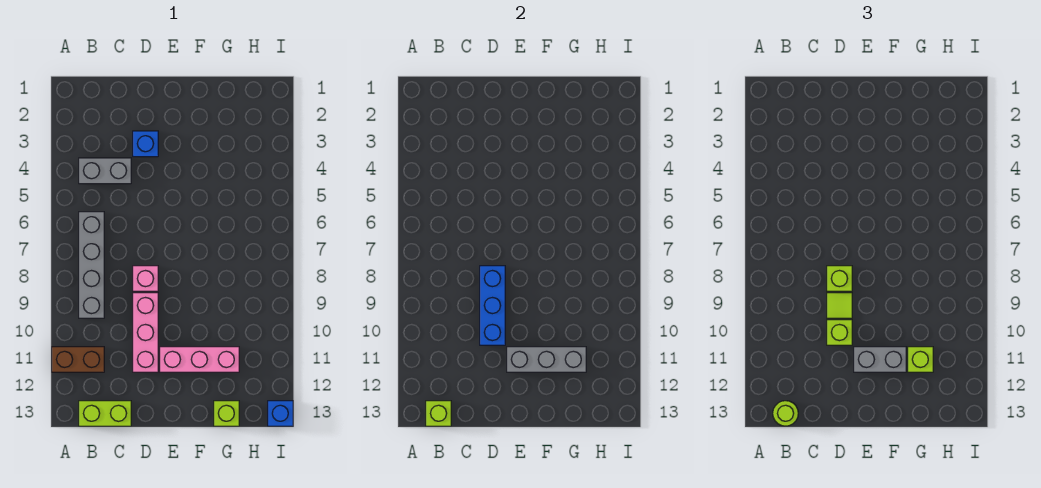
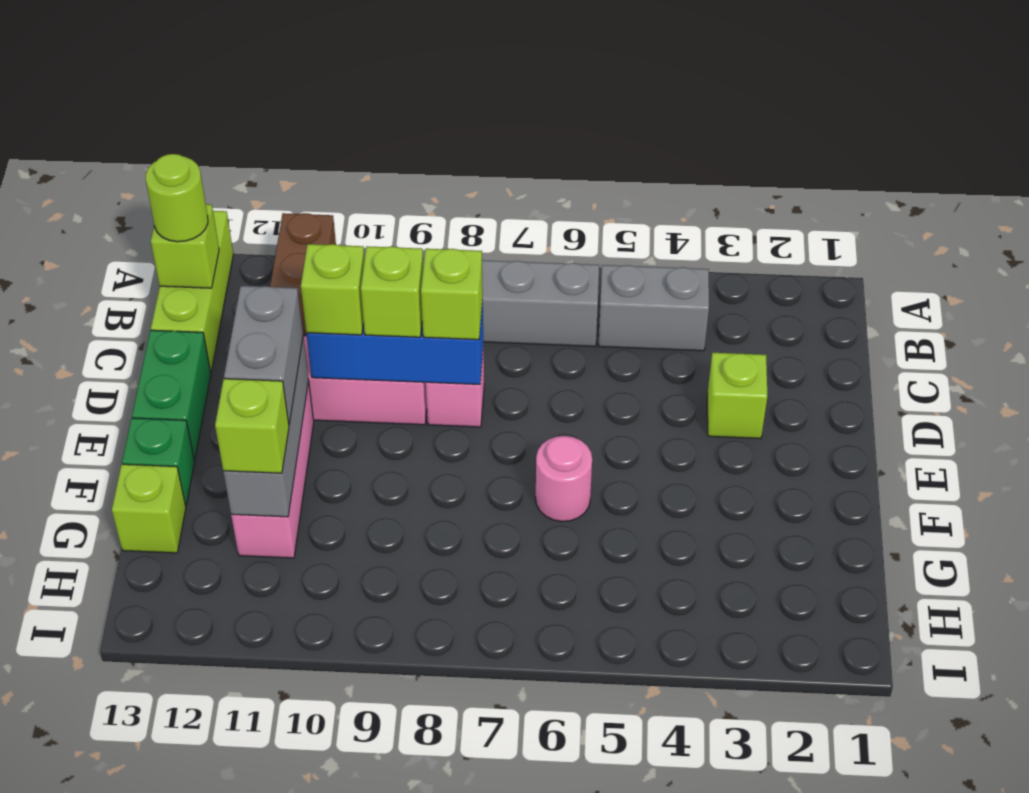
grey 1x2 brick [79,158,131,184] -> grey 1x2 brick turned to [598,265,709,351]
lime 1x2 brick [79,401,131,426] -> lime 1x3 brick [151,211,233,373]
blue 1x1 brick [133,131,158,157] -> lime 1x1 brick [707,353,767,439]
lime 1x1 tile [827,293,852,318] -> lime 1x1 brick [361,246,424,337]
none -> green 1x2 brick [132,330,211,460]
none -> pink 1x1 round brick [536,436,592,522]
none -> green 1x1 brick [122,418,194,506]
blue 1x1 brick [268,401,293,426] -> none

